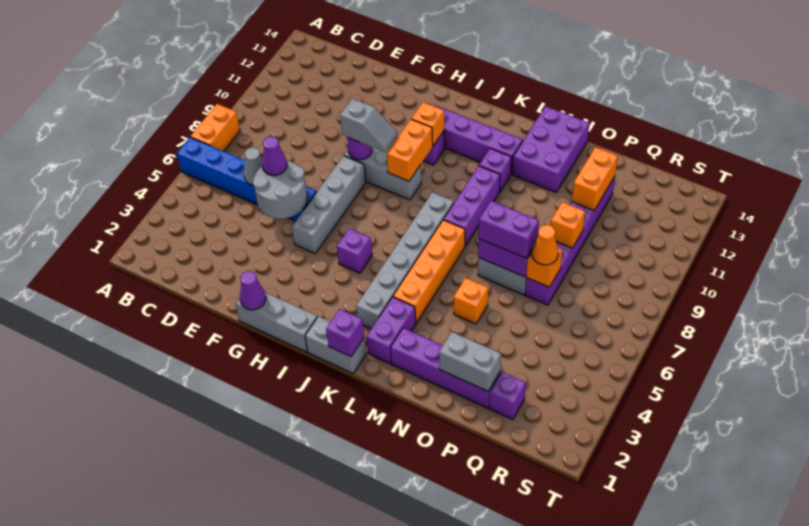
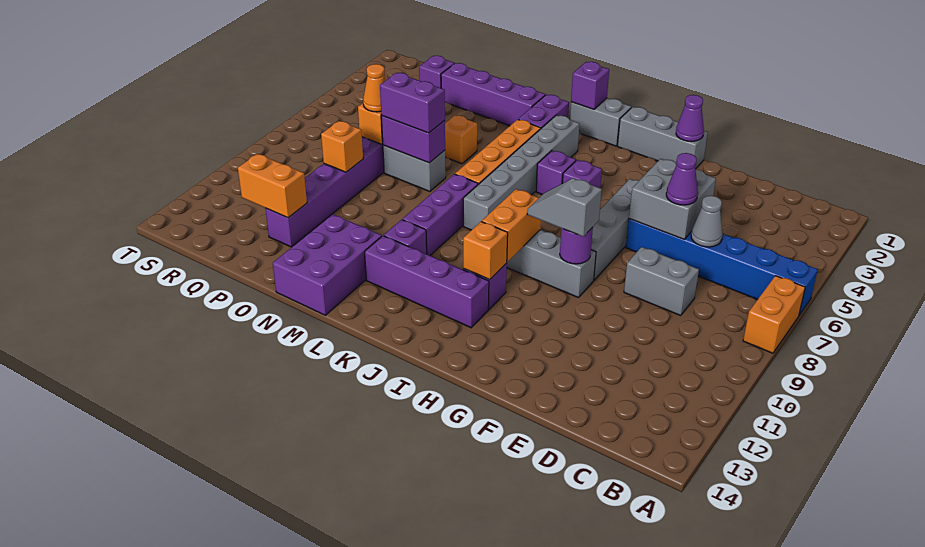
grey 2x2 round brick [253,160,307,219] -> grey 2x2 brick [629,159,716,239]
none -> purple 1x1 brick [536,151,576,195]
grey 1x2 brick [439,332,501,391] -> grey 1x2 brick moved to [624,247,699,315]
orange 1x2 brick [572,147,618,210] -> orange 1x2 brick turned to [238,154,307,218]

